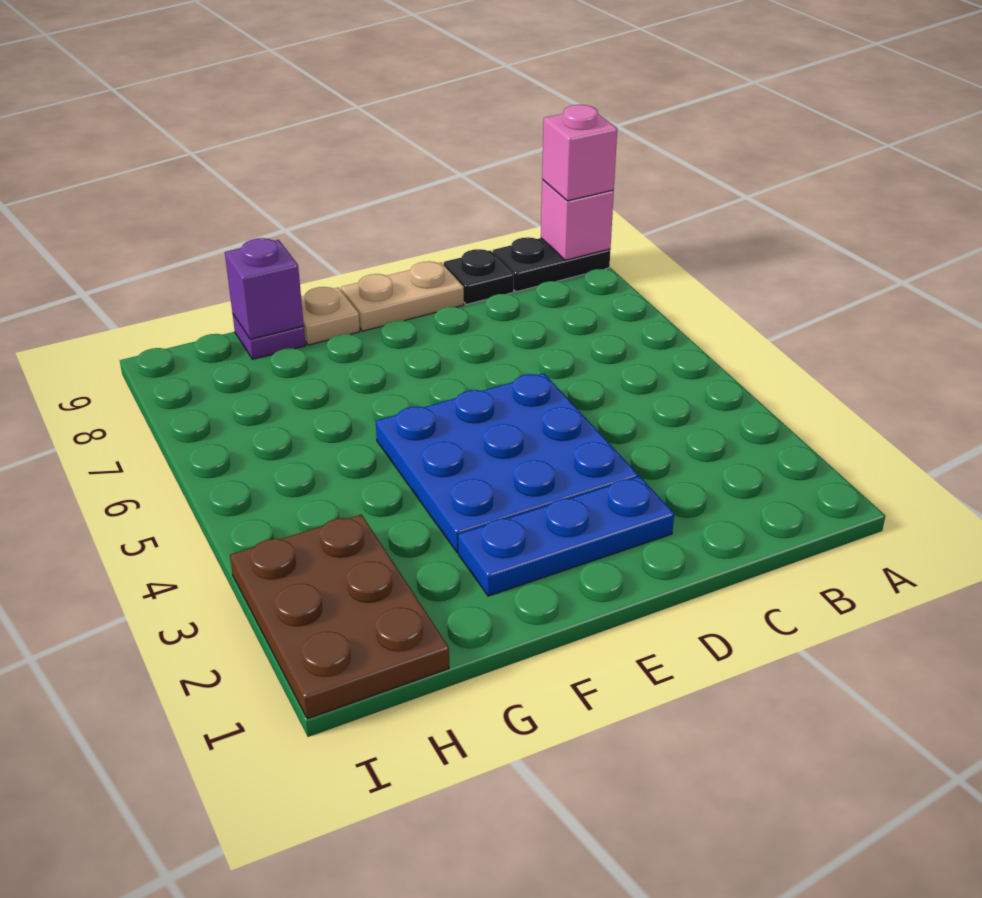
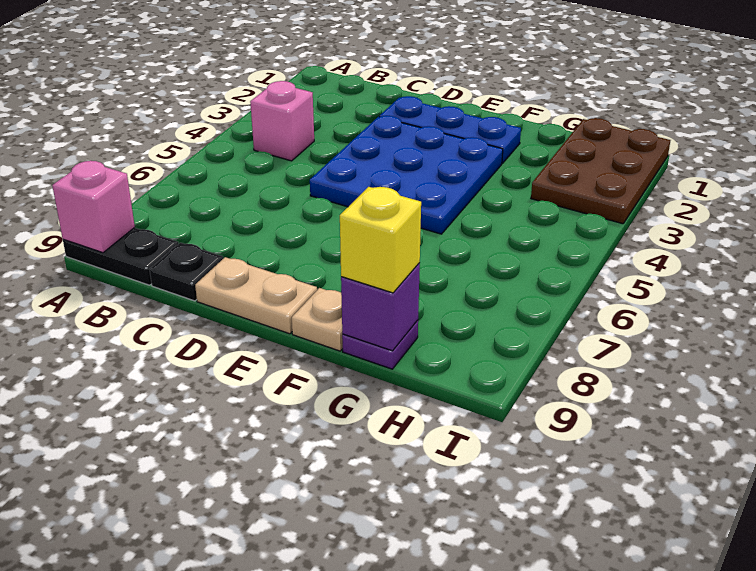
pink 1x1 brick [542,105,617,201] -> pink 1x1 brick moved to [250,81,314,161]
none -> yellow 1x1 brick [340,187,421,293]

